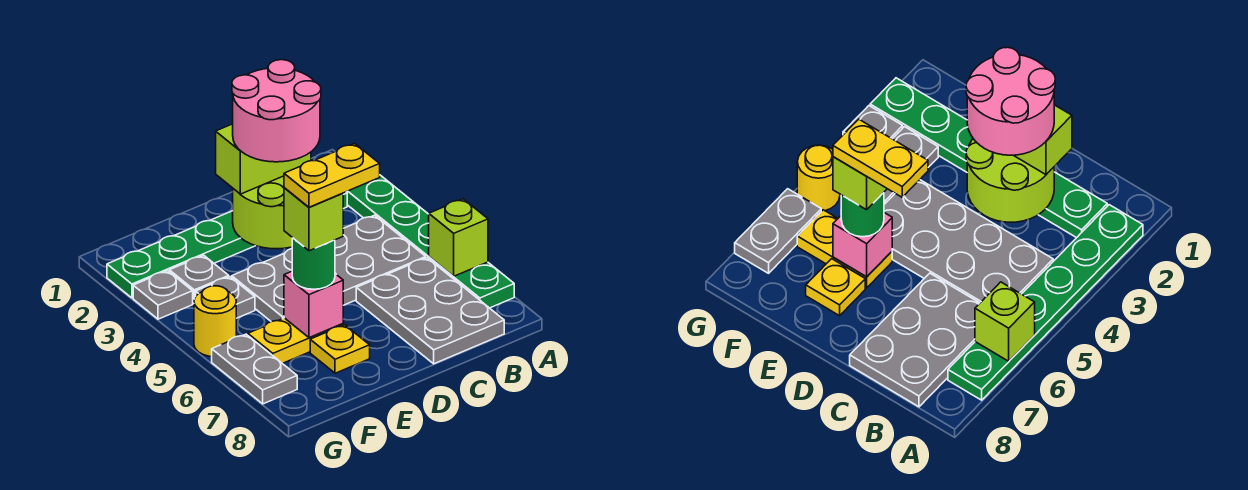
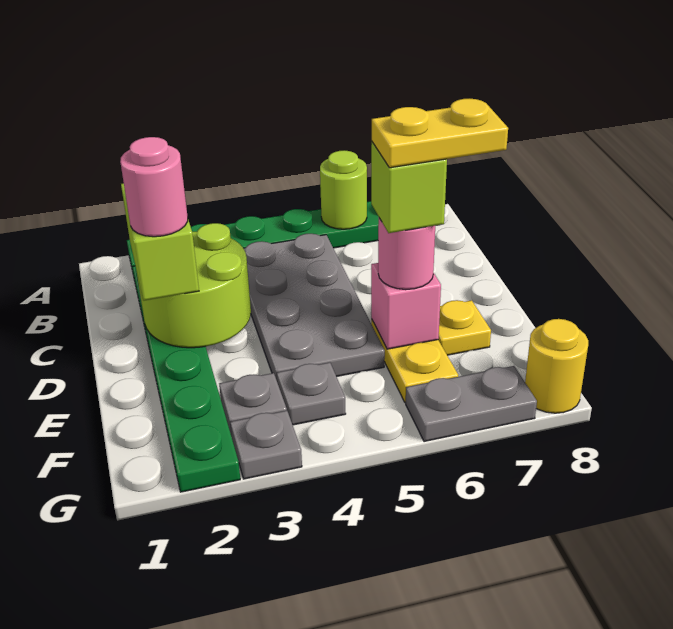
lime 1x1 brick [429,199,488,276] -> lime 1x1 round brick [320,150,367,229]
grey 2x3 plate [356,258,504,364] -> none
pink 2x2 round brick [232,60,321,162] -> pink 1x1 round brick [120,137,188,237]
yellow 1x2 plate [284,143,380,207] -> yellow 1x2 plate turned to [372,99,508,168]
green 1x1 round brick [292,238,335,289] -> pink 1x1 round brick [378,218,435,289]
yellow 1x1 round brick [194,286,236,356] -> yellow 1x1 round brick moved to [525,319,588,413]

